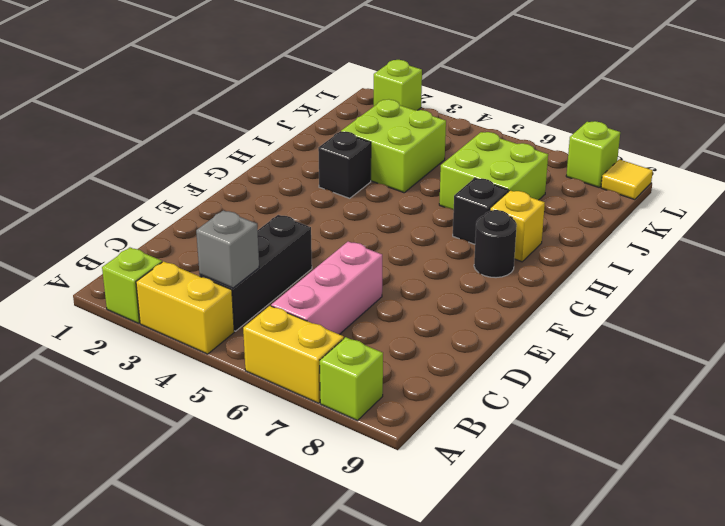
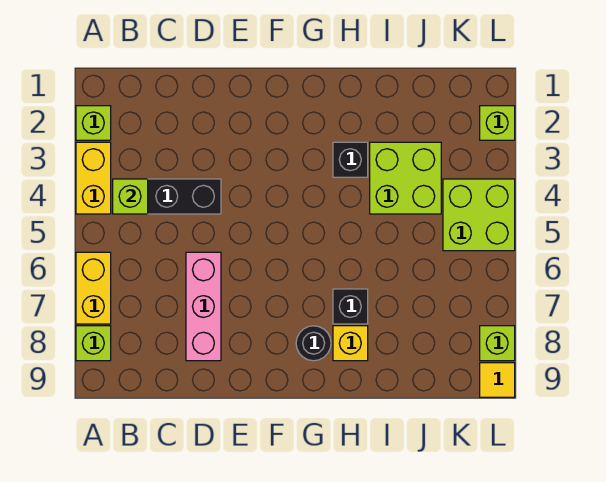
grey 1x1 brick [196,211,259,288] -> lime 1x1 brick [113,179,148,214]
pink 1x3 brick [271,242,382,334] -> pink 1x3 brick turned to [186,252,221,361]
lime 2x2 brick [439,132,548,210] -> lime 2x2 brick moved to [443,179,515,251]

